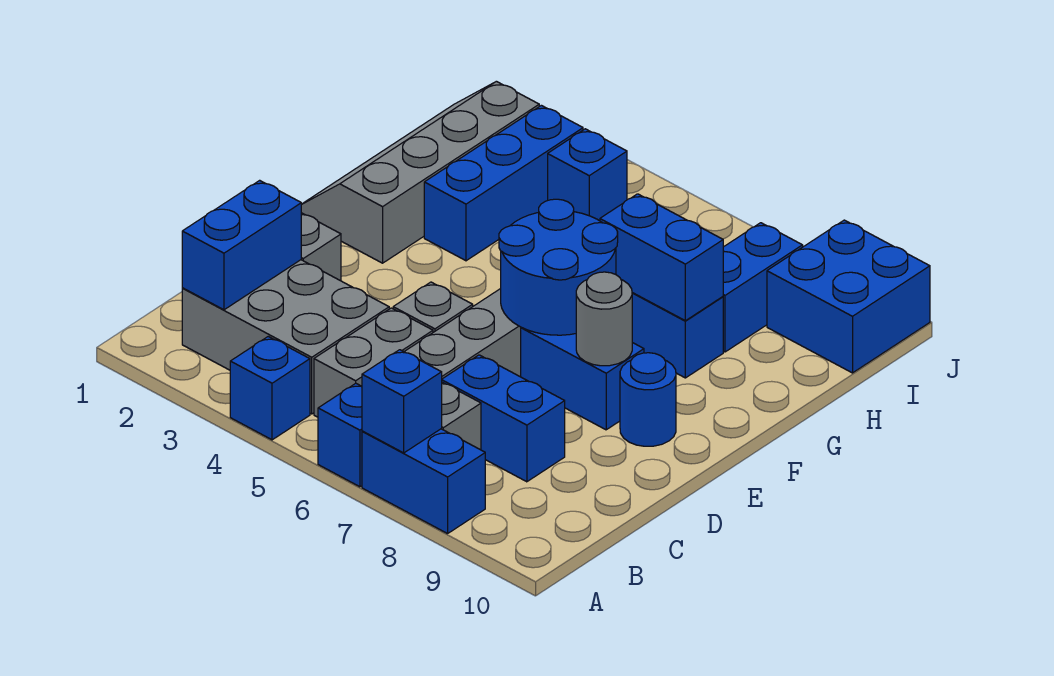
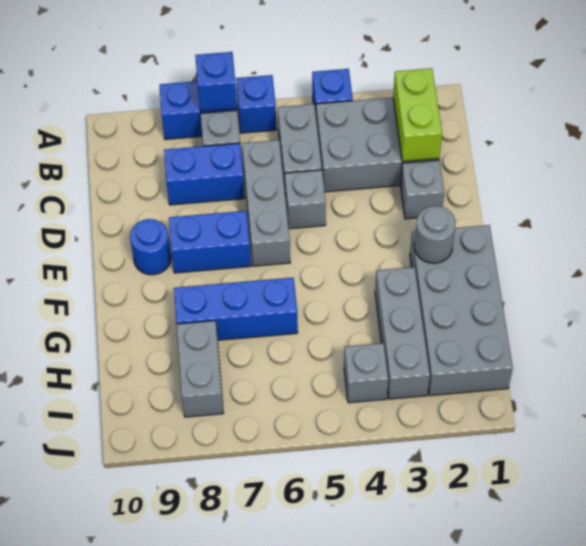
blue 1x2 brick [182,180,301,310] -> lime 1x2 brick [393,68,442,161]
blue 2x2 round brick [499,199,618,335] -> none
grey 1x1 round brick [576,272,632,366] -> grey 1x1 round brick moved to [414,206,456,263]
grey 2x4 slope [301,81,539,263] -> grey 2x4 brick [410,225,513,396]
blue 1x3 brick [424,105,583,261] -> grey 1x3 brick [375,267,430,399]
blue 1x2 brick [600,194,723,321] -> none
blue 1x2 brick [723,223,803,352] -> grey 1x2 brick [177,321,224,417]
blue 1x1 brick [548,129,627,221] -> grey 1x1 brick [344,343,388,403]
blue 2x2 brick [767,220,930,373] -> none

